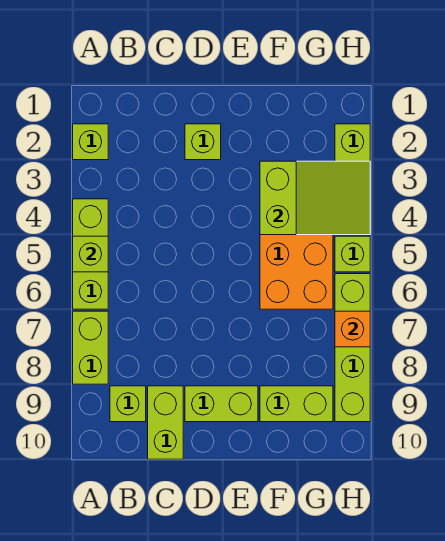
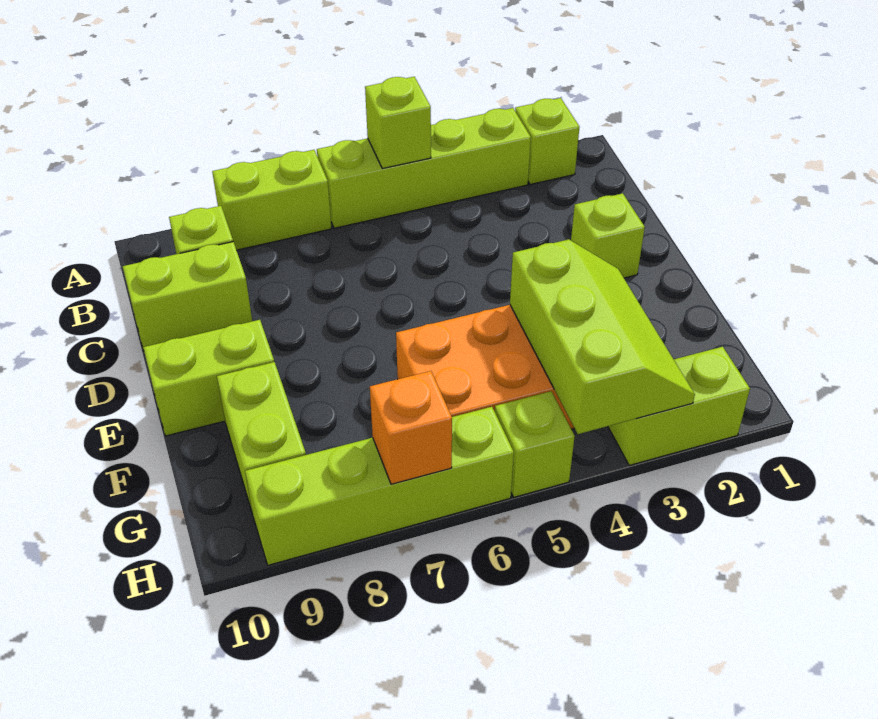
lime 1x3 brick [73,199,108,309] -> lime 1x4 brick [317,108,531,228]
lime 1x2 brick [185,386,258,422] -> lime 1x2 brick turned to [143,320,274,436]
lime 2x3 slope [260,161,370,235] -> lime 2x3 slope turned to [510,239,695,434]

